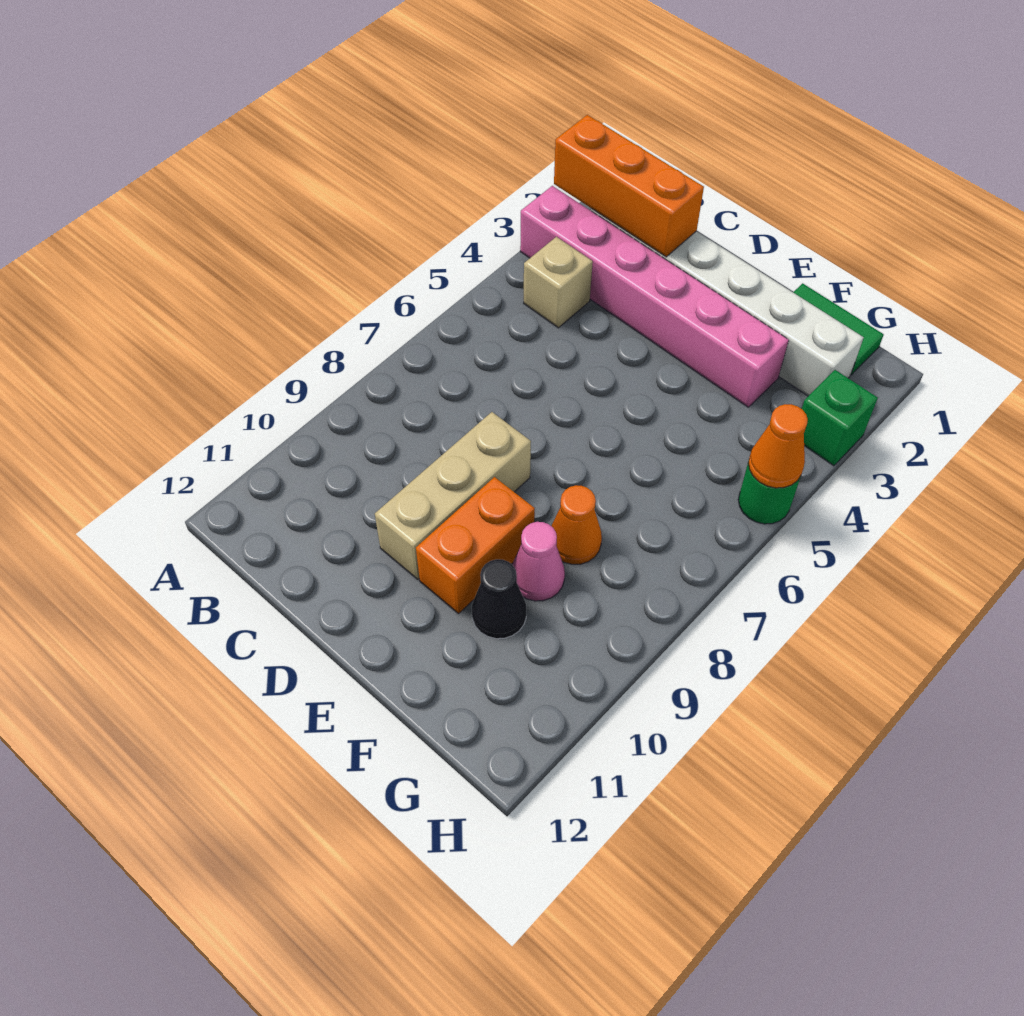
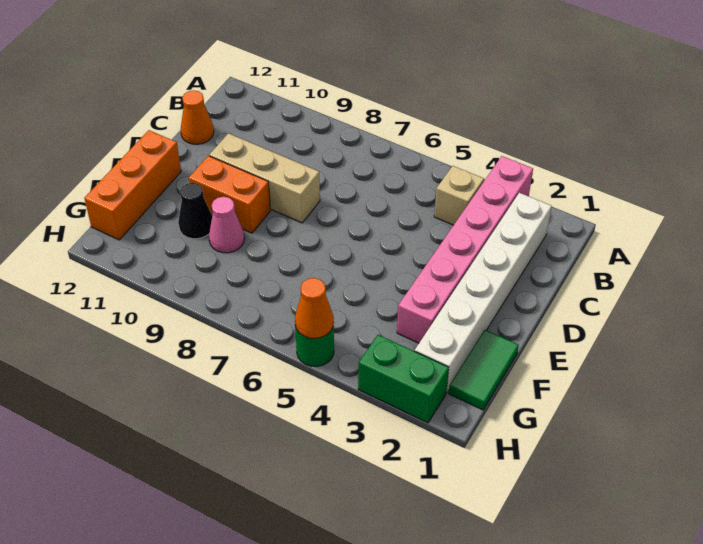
orange 1x3 brick [554,115,704,257] -> orange 1x3 brick moved to [84,130,181,240]
orange 1x1 cone [551,485,602,564] -> orange 1x1 cone moved to [181,90,214,144]
green 1x1 brick [802,370,878,466] -> green 1x2 brick [358,335,449,423]

